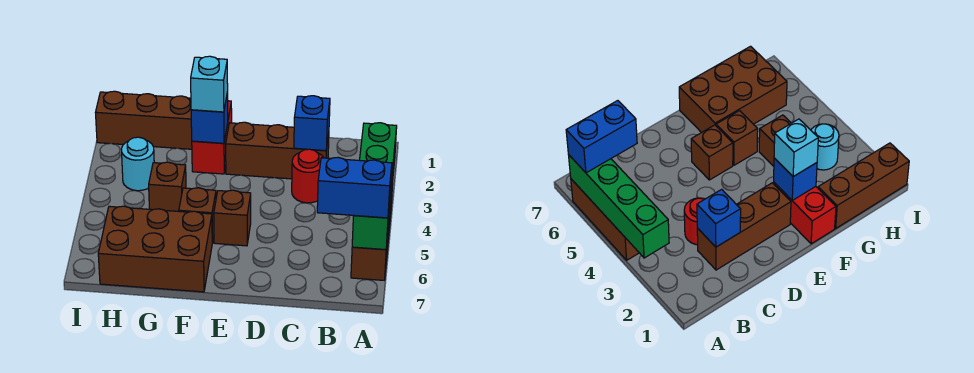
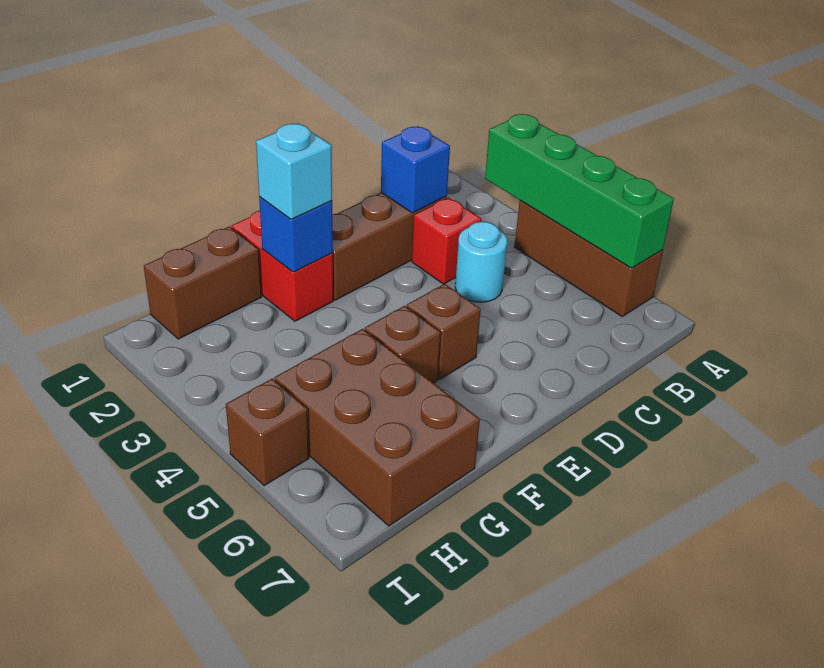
blue 1x2 brick [317,157,392,218] -> none
red 1x1 round brick [292,149,323,203] -> red 1x1 brick [412,198,481,284]
brown 2x3 brick [98,206,212,292] -> brown 2x3 brick turned to [274,329,480,526]
brown 1x3 brick [95,91,192,149] -> brown 1x2 brick [144,227,262,339]
brown 1x1 brick [149,162,186,211] -> brown 1x1 brick moved to [226,379,309,486]
cyan 1x1 round brick [121,137,154,191] -> cyan 1x1 round brick moved to [455,222,507,302]

